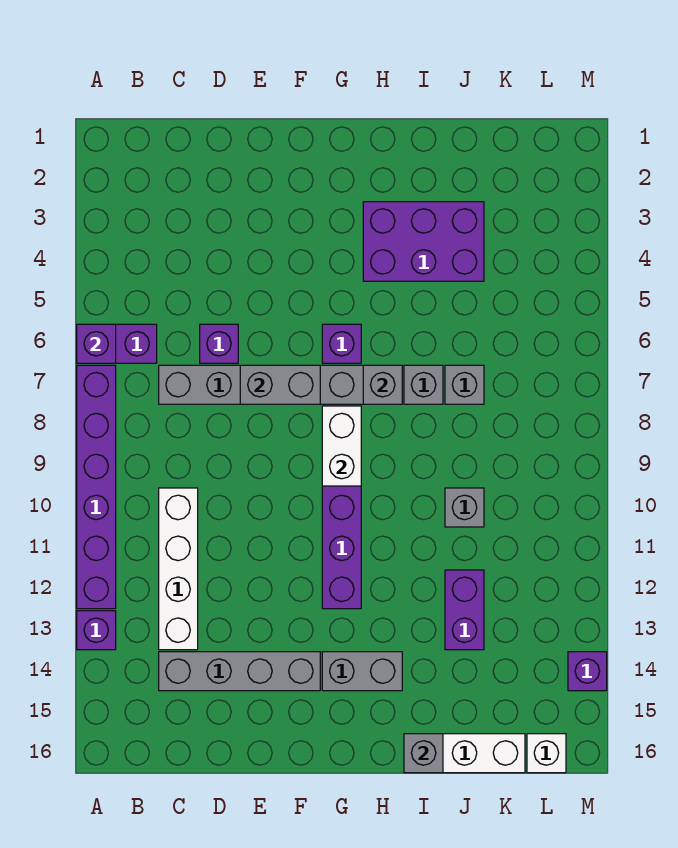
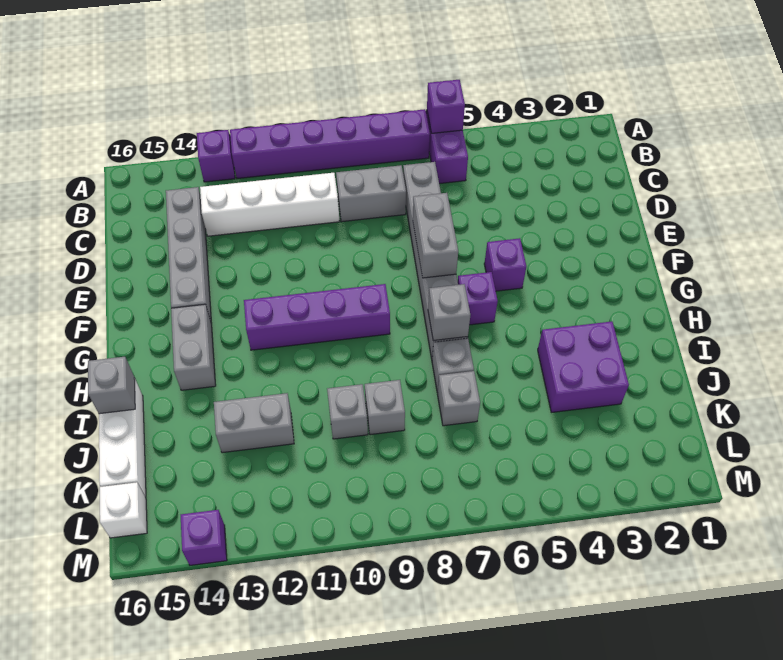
none -> grey 1x2 brick [336,165,406,222]
purple 1x1 brick [200,324,238,363] -> purple 1x1 brick moved to [484,238,526,291]
white 1x2 brick [322,406,361,486] -> none
purple 2x3 brick [363,202,484,281] -> purple 2x2 brick [538,322,629,412]
none -> grey 1x1 brick [365,380,405,435]
purple 1x2 brick [445,570,484,650] -> grey 1x2 brick [214,393,294,453]

